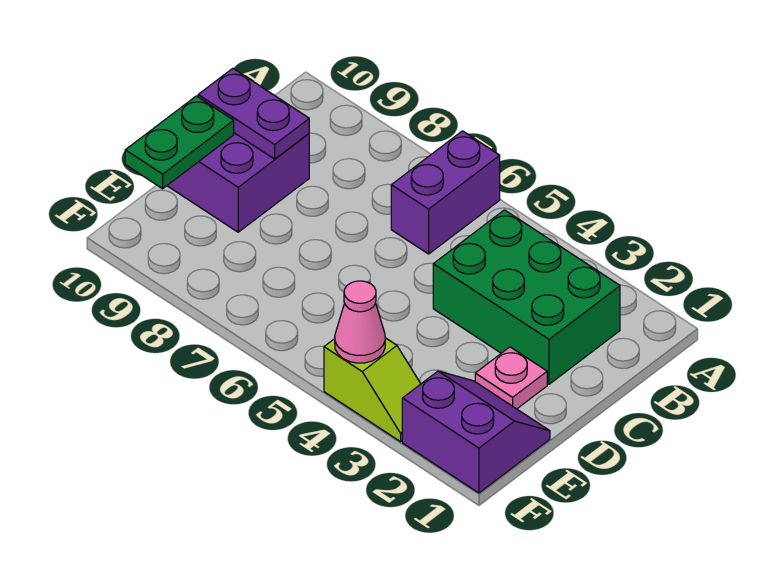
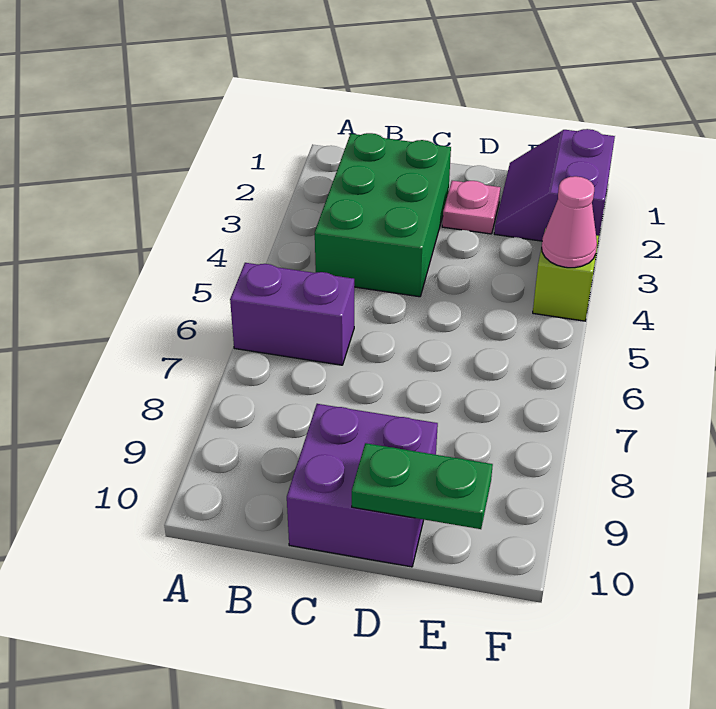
purple 1x2 plate [198,68,309,159] -> none

